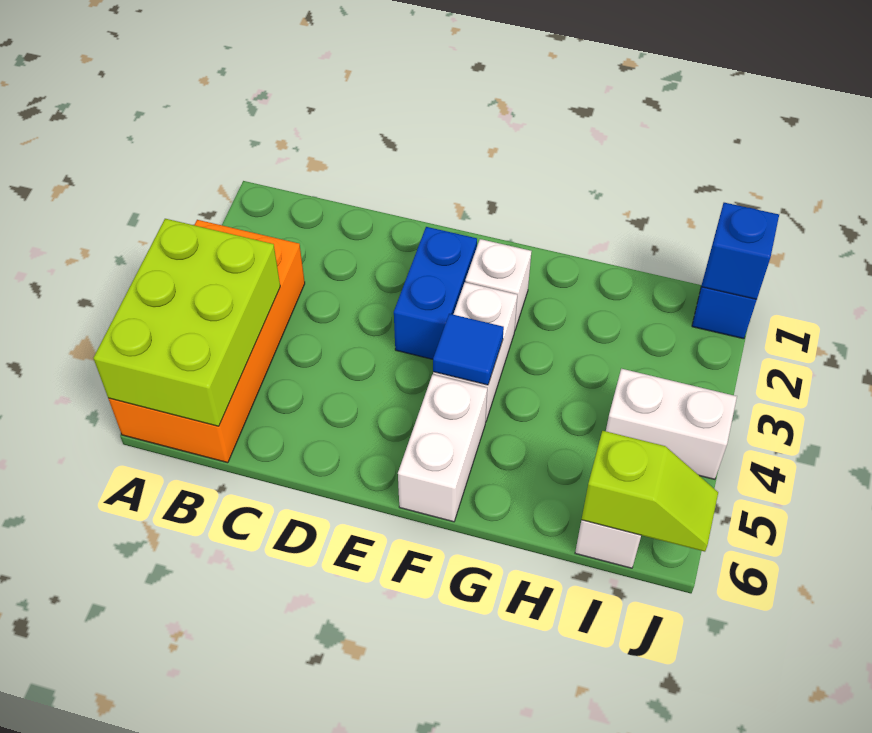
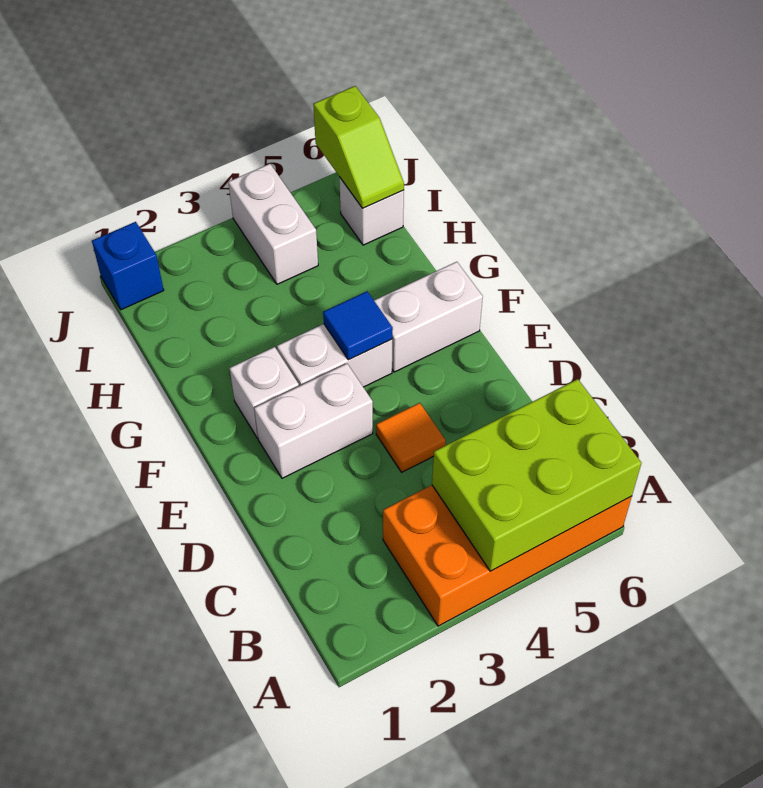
none -> orange 1x1 tile [376,403,446,472]
blue 1x2 brick [394,227,477,359] -> white 1x2 brick [254,364,373,478]
lime 1x2 slope [581,431,718,552] -> lime 1x2 slope turned to [313,86,404,208]
blue 1x1 brick [703,203,779,299] -> none

